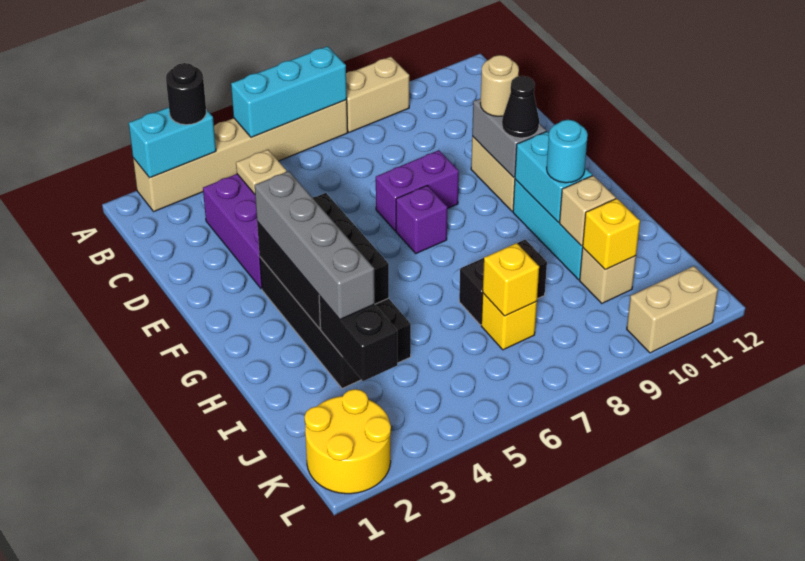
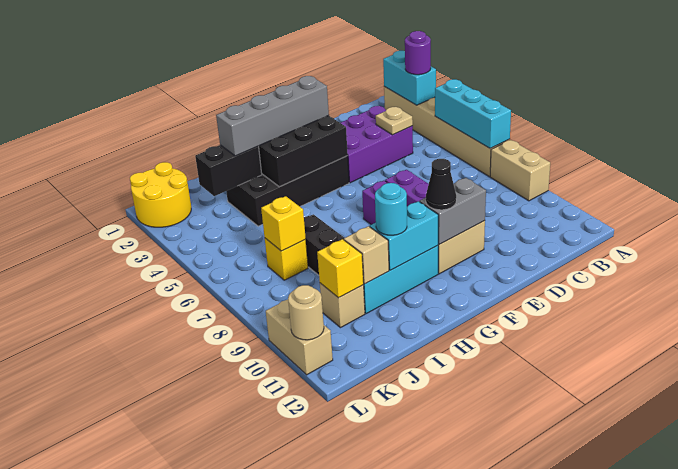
black 1x1 round brick [166,63,206,125] -> purple 1x1 round brick [405,31,431,75]
tan 1x1 round brick [480,55,519,116] -> tan 1x1 round brick moved to [288,285,324,340]

